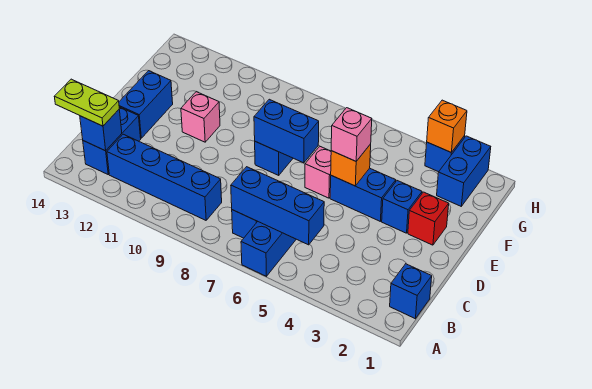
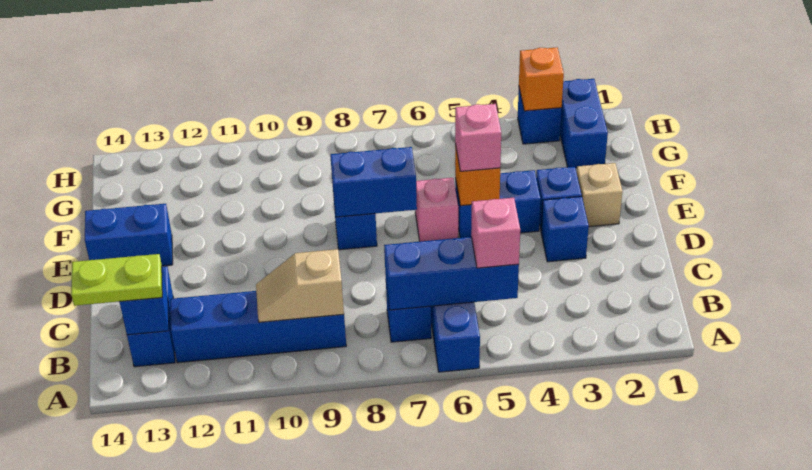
blue 1x1 brick [390,264,432,319] -> blue 1x1 brick moved to [541,196,589,262]
none -> tan 1x2 slope [256,249,344,322]
blue 1x2 brick [119,71,173,138] -> blue 1x2 brick turned to [85,204,173,266]
red 1x1 brick [408,192,449,245] -> tan 1x1 brick [577,163,622,227]
pink 1x1 brick [181,92,220,142] -> pink 1x1 brick moved to [471,198,520,268]

